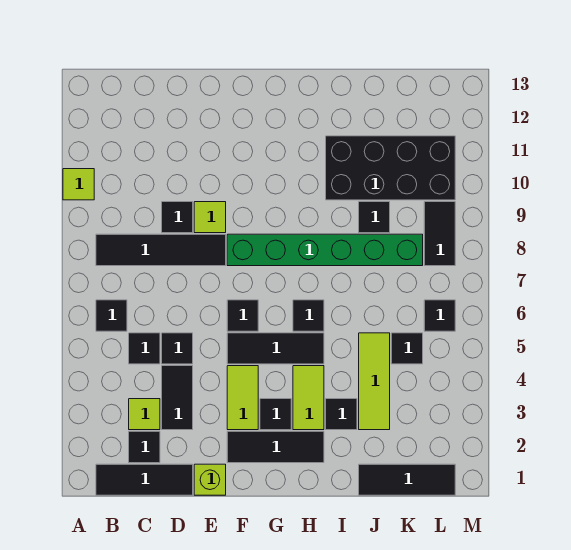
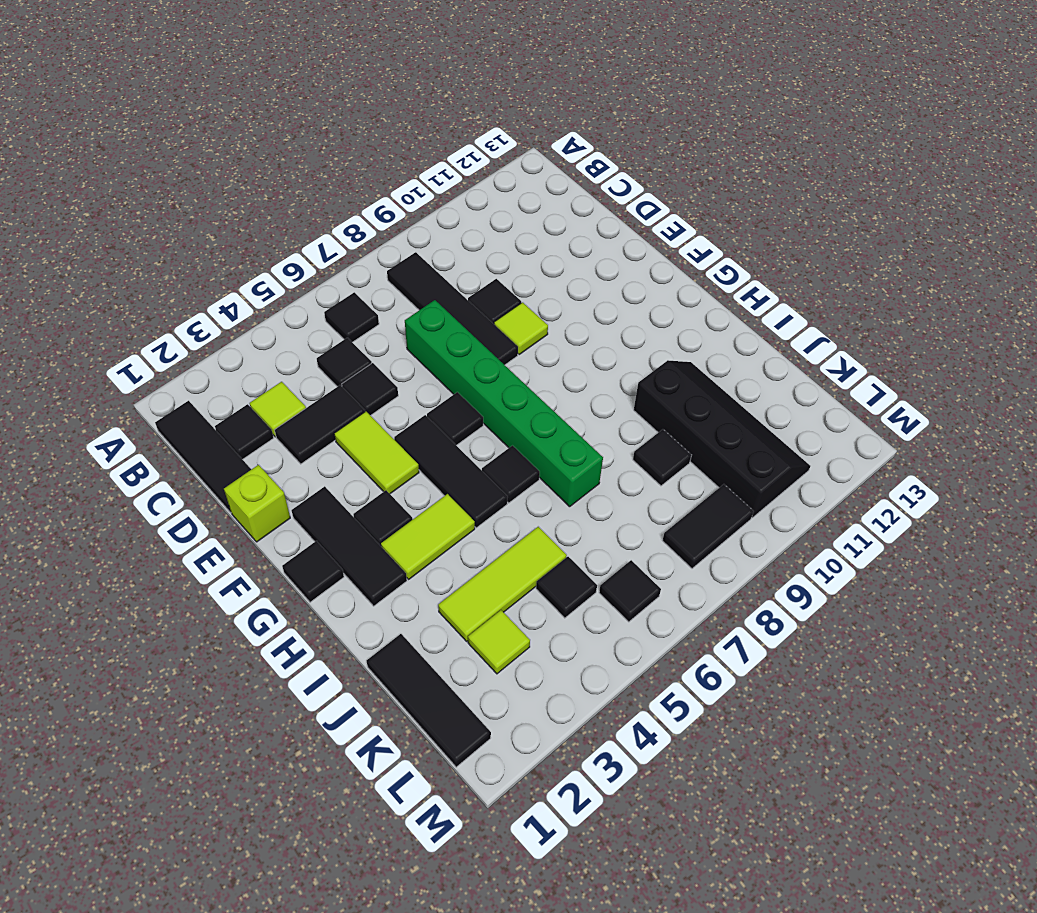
lime 1x1 tile [63,169,94,200] -> lime 1x1 tile moved to [468,610,530,674]
lime 1x2 tile [227,366,258,430] -> lime 1x2 tile turned to [334,412,419,494]
green 1x6 brick [227,234,423,266] -> green 1x6 brick moved to [405,300,603,507]
black 1x1 tile [326,399,357,430] -> black 1x1 tile moved to [282,541,344,602]
black 2x4 brick [326,136,455,200] -> black 2x4 slope [634,360,810,518]

